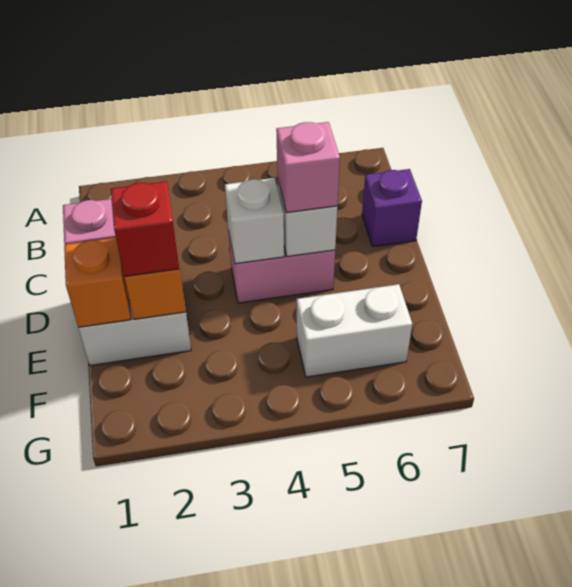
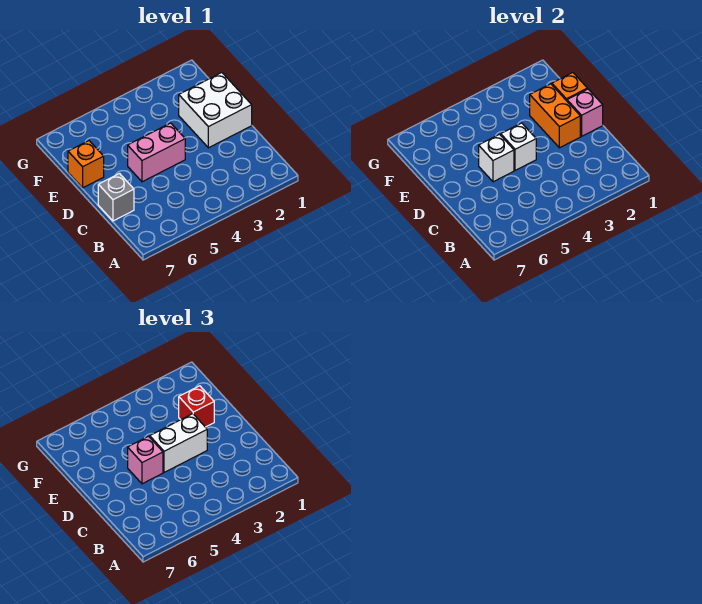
purple 1x1 brick [362,169,422,247] -> grey 1x1 brick [98,174,134,221]
none -> orange 1x1 brick [68,141,104,188]
white 1x2 brick [297,284,412,377] -> white 1x2 brick moved to [150,414,207,472]

